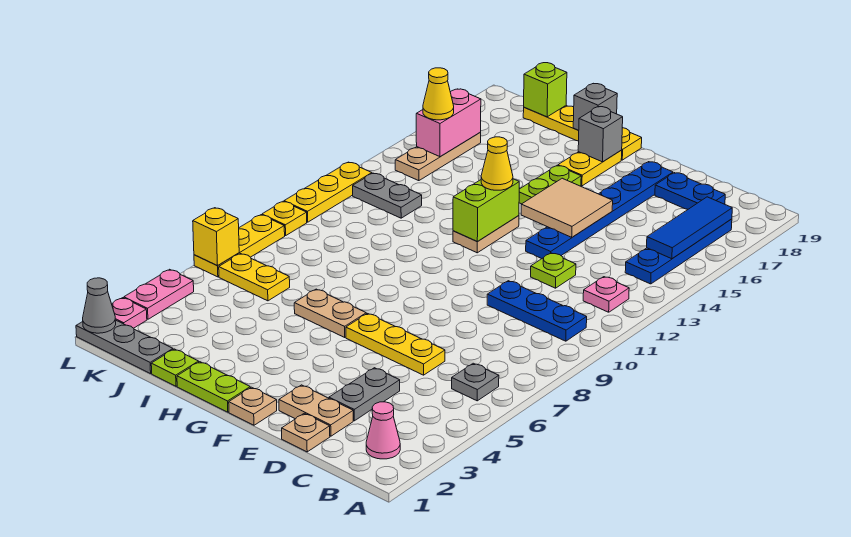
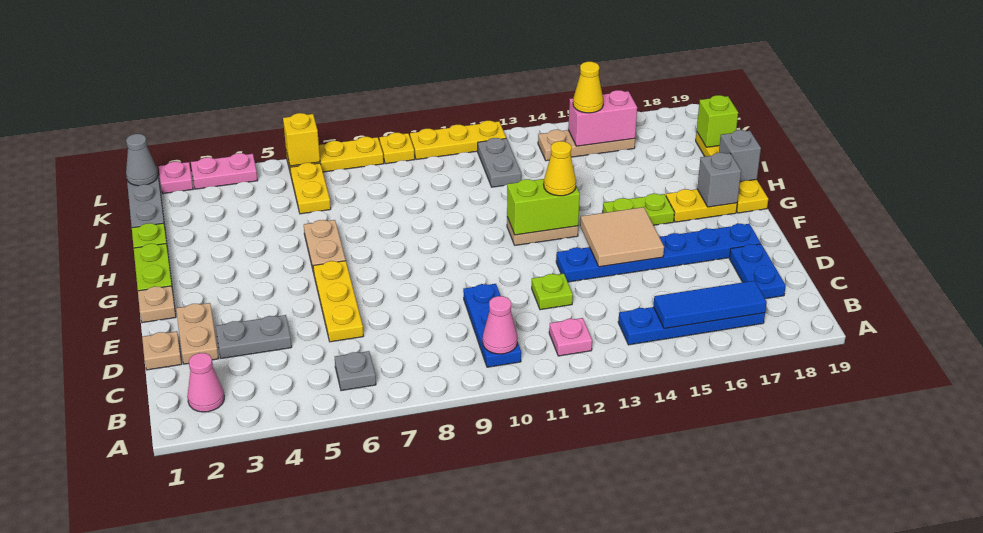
none -> pink 1x1 cone [483,296,518,354]

